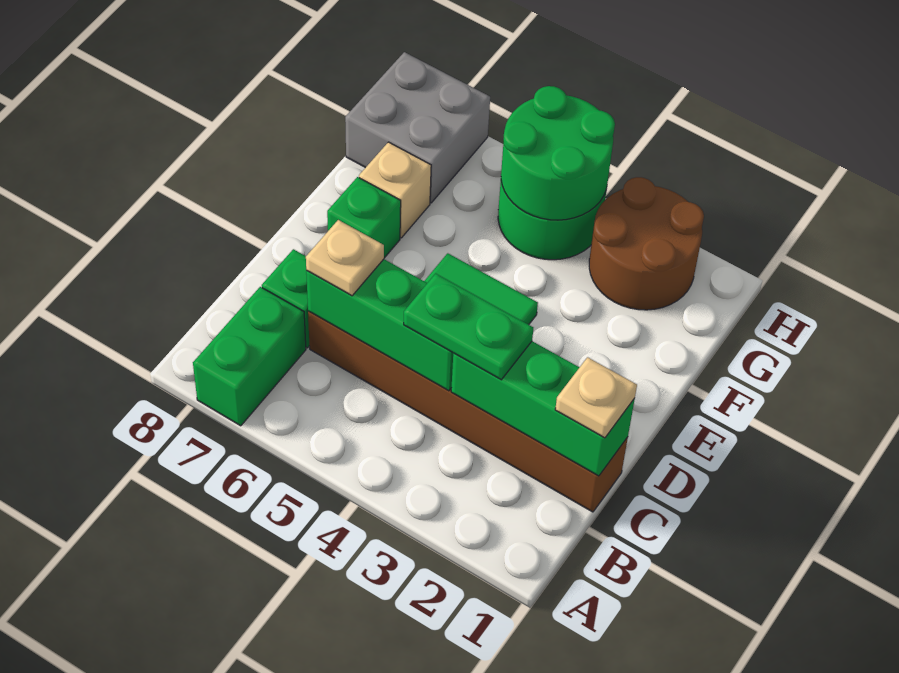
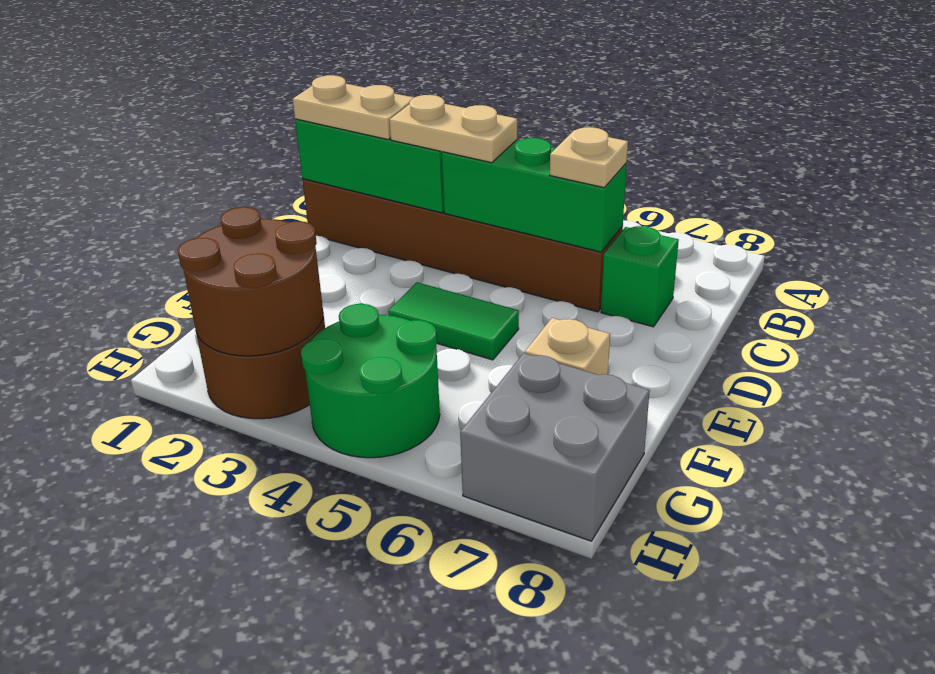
green 1x2 brick [193,287,306,426] -> none
tan 1x1 plate [555,357,637,438] -> tan 1x2 plate [293,75,414,140]
green 1x2 plate [404,274,533,380] -> tan 1x2 plate [389,95,517,163]
green 1x1 brick [327,177,401,258] -> none
none -> brown 2x2 round brick [178,207,323,356]
green 2x2 round brick [501,86,615,220] -> none

